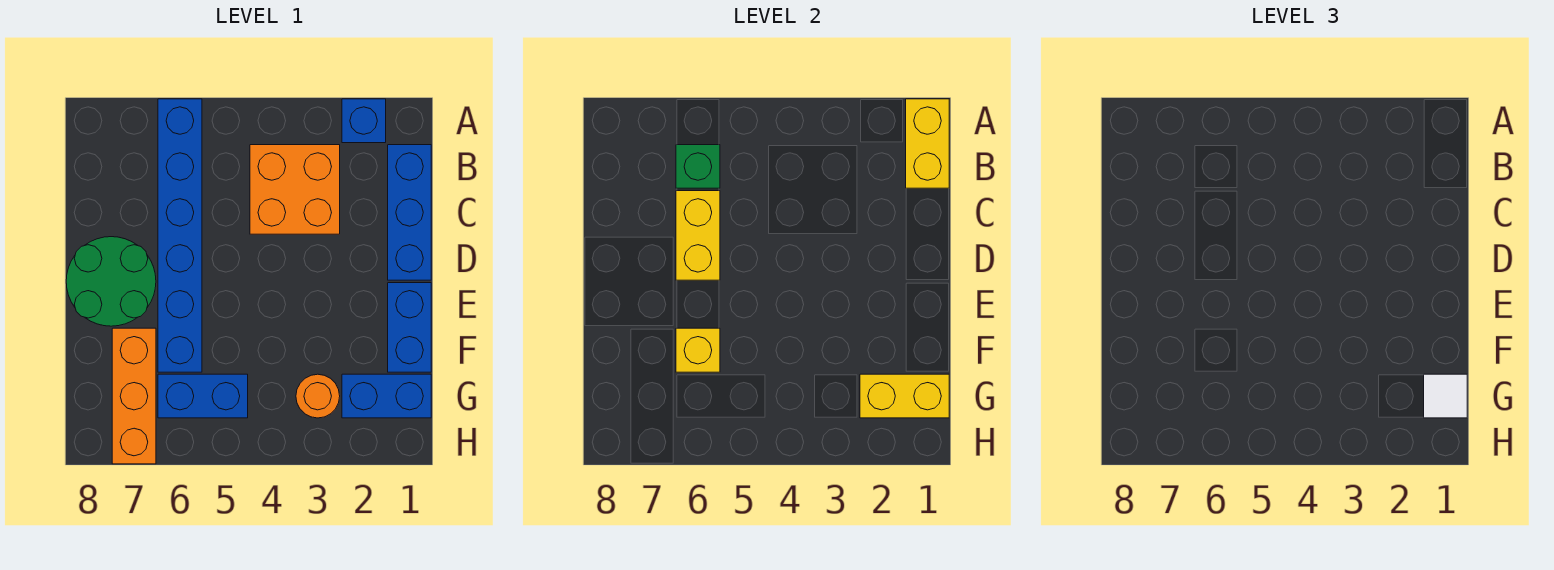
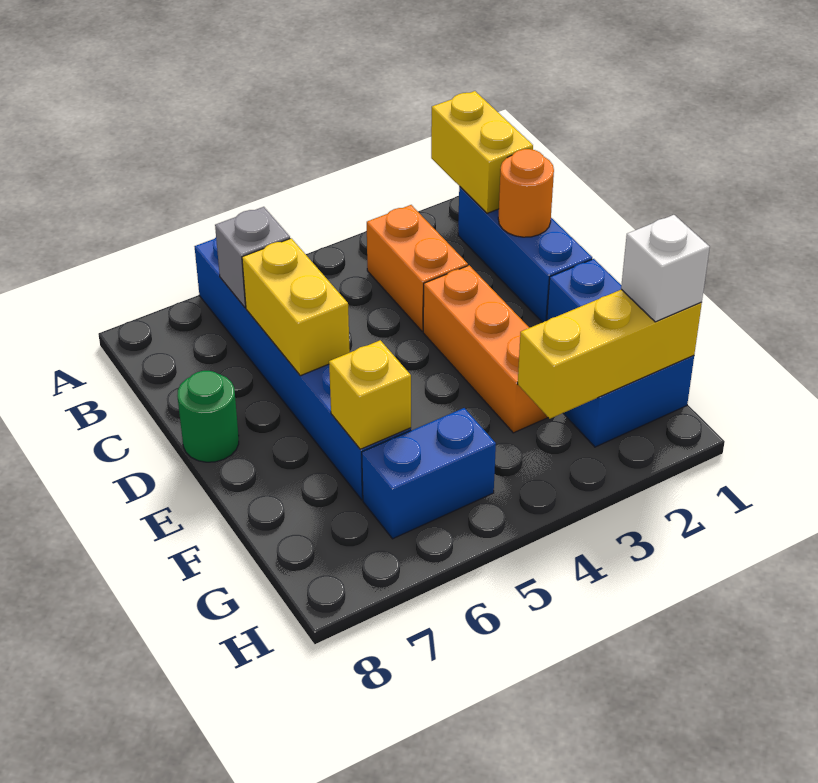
blue 1x1 brick [342,99,386,143] -> none
orange 2x2 brick [250,145,340,234] -> orange 1x2 brick [367,205,468,331]
green 1x1 brick [676,145,720,188] -> grey 1x1 brick [215,207,290,307]
green 2x2 round brick [66,237,156,326] -> green 1x1 round brick [177,371,239,462]
orange 1x3 brick [112,328,156,464] -> orange 1x3 brick moved to [423,265,548,433]
yellow 1x2 brick [860,374,949,418] -> yellow 1x3 brick [518,289,702,419]
white 1x1 tile [1424,374,1467,418] -> white 1x1 brick [621,215,710,322]
orange 1x1 round brick [296,374,340,418] -> orange 1x1 round brick moved to [498,149,554,237]

